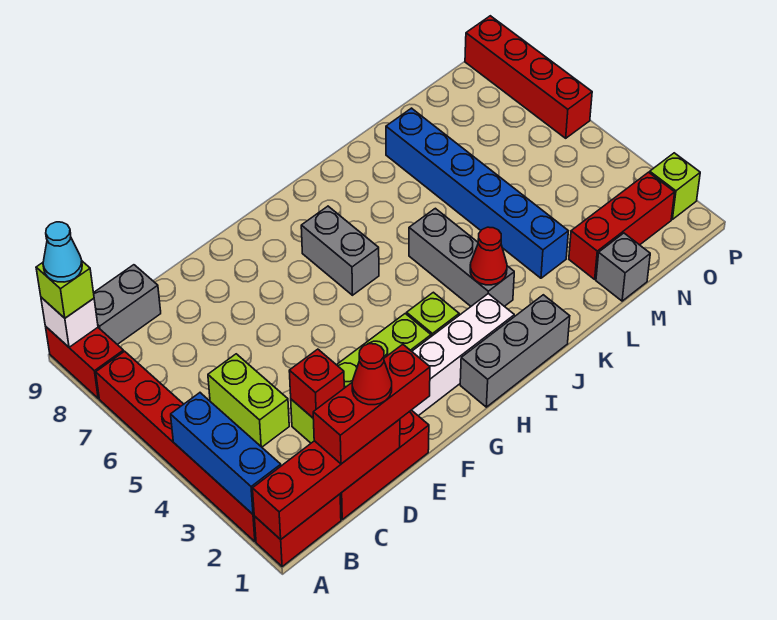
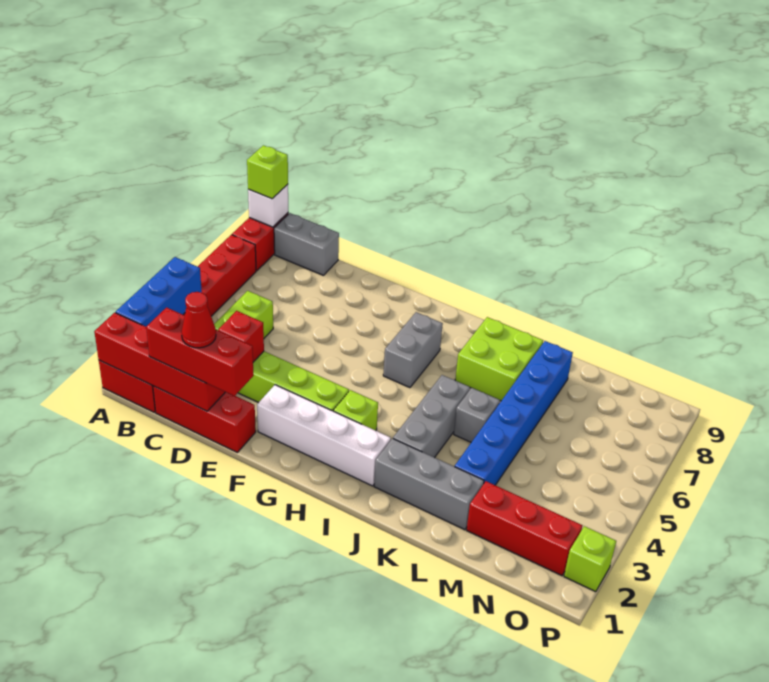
cyan 1x1 cone [43,222,82,282] -> none
grey 1x3 brick [460,295,570,407] -> grey 1x3 brick moved to [374,438,484,530]
red 1x1 cone [470,227,507,285] -> none
none -> lime 2x2 brick [455,317,543,401]
grey 1x1 brick [596,233,650,301] -> grey 1x1 brick moved to [454,388,500,442]
red 1x4 brick [465,16,592,138] -> none

